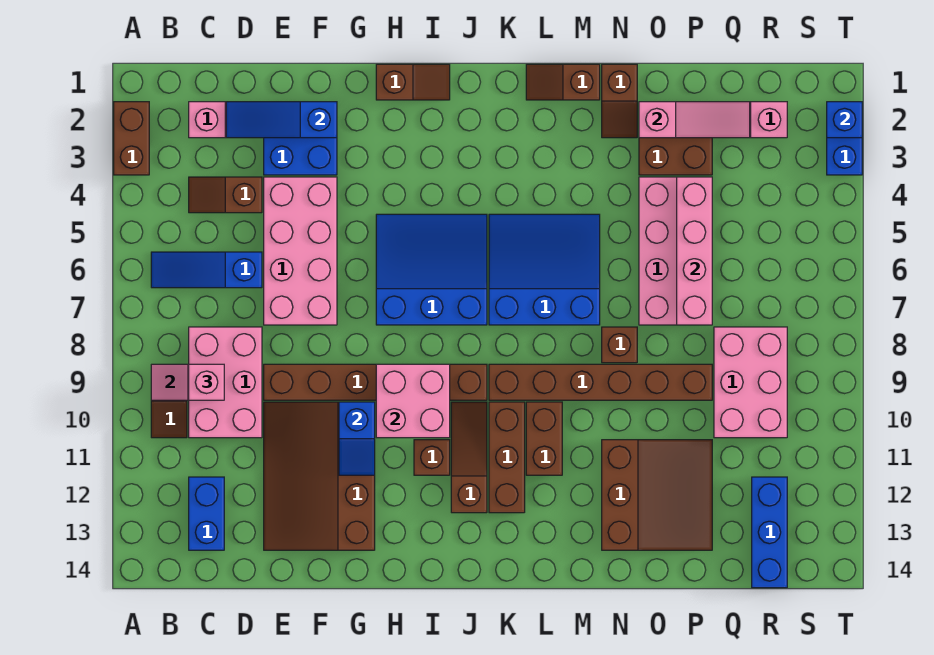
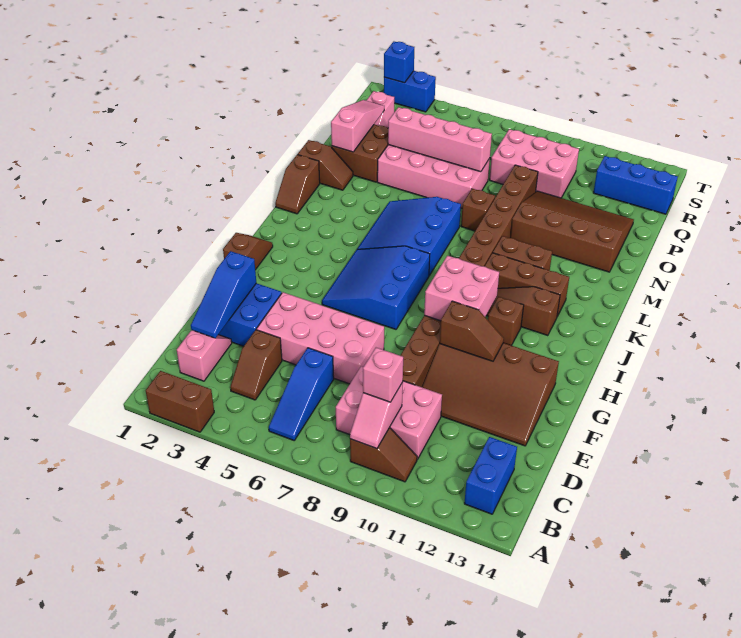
blue 1x2 brick [189,477,224,550] -> blue 1x2 brick turned to [464,437,517,514]
blue 1x2 slope [339,402,375,475] -> brown 1x2 slope [440,301,504,361]
brown 3x3 slope [602,440,712,550] -> brown 3x4 slope [510,191,634,272]

